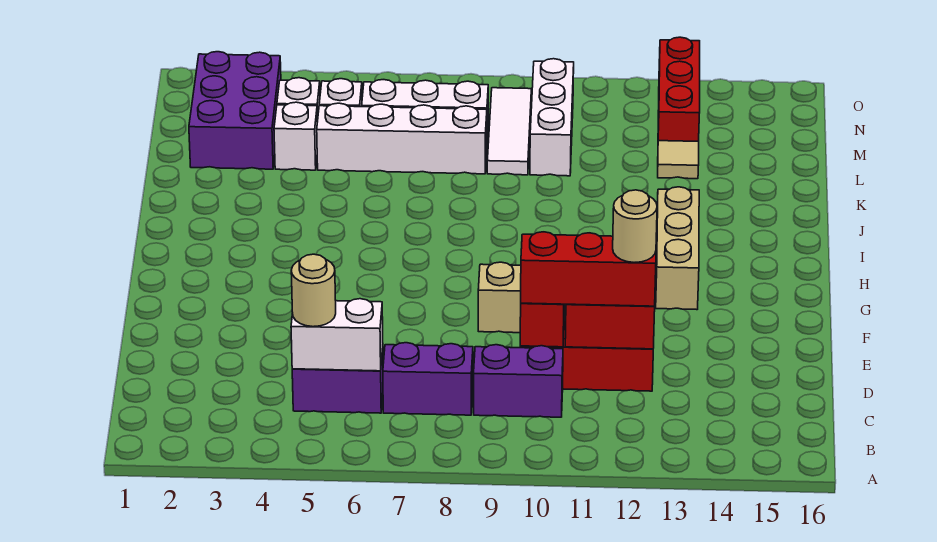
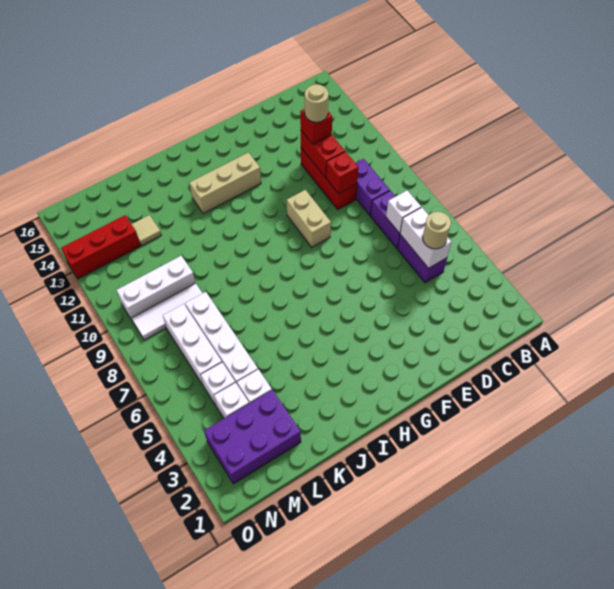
none -> white 1x1 brick [386,190,421,233]
red 1x3 brick [521,232,656,306] -> red 1x1 brick [300,109,332,144]

